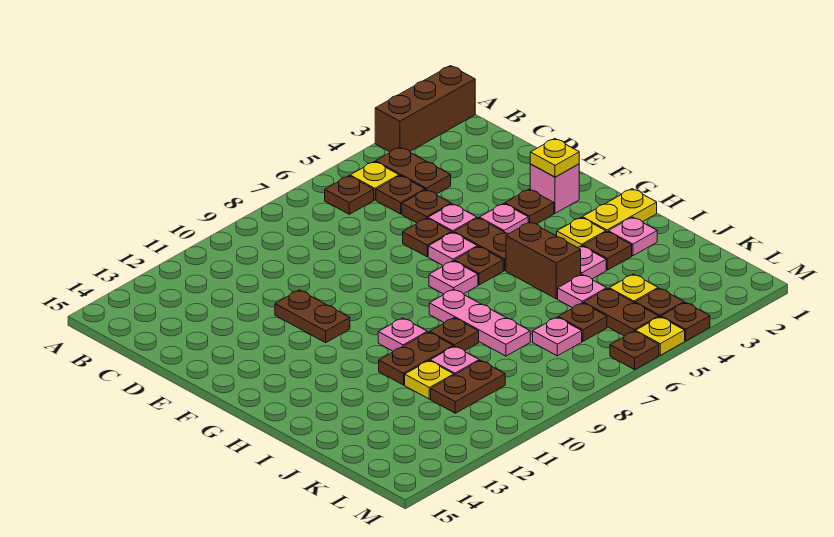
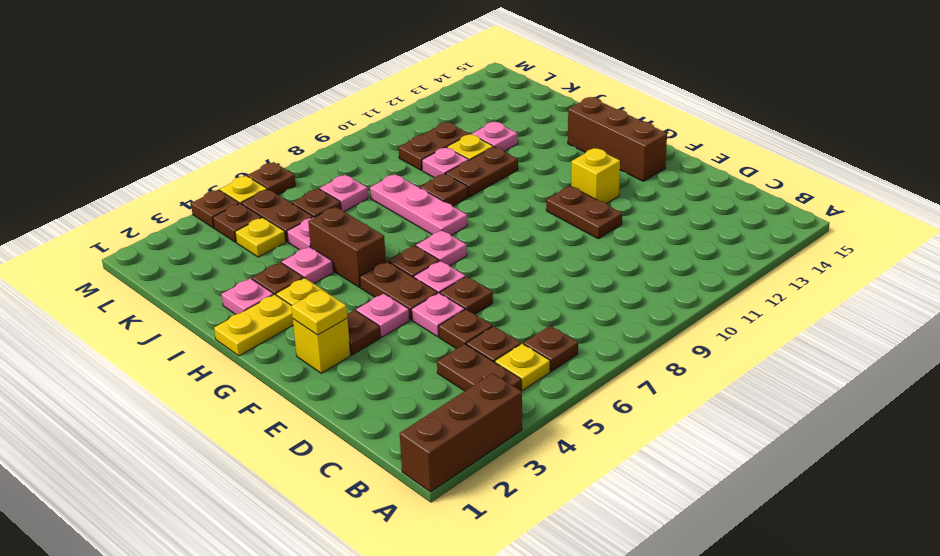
pink 1x1 brick [530,164,579,213] -> yellow 1x1 brick [293,318,350,373]
none -> yellow 1x1 brick [571,148,620,204]
none -> brown 1x3 brick [568,97,667,181]
pink 1x1 plate [378,318,427,351] -> pink 1x1 plate moved to [472,121,518,151]

